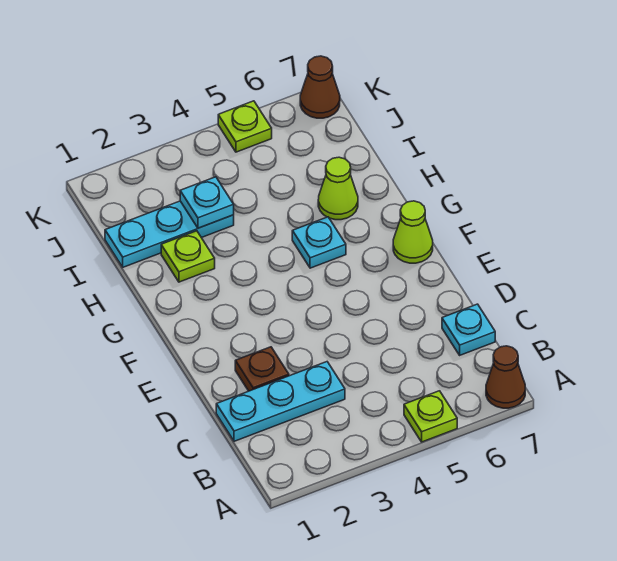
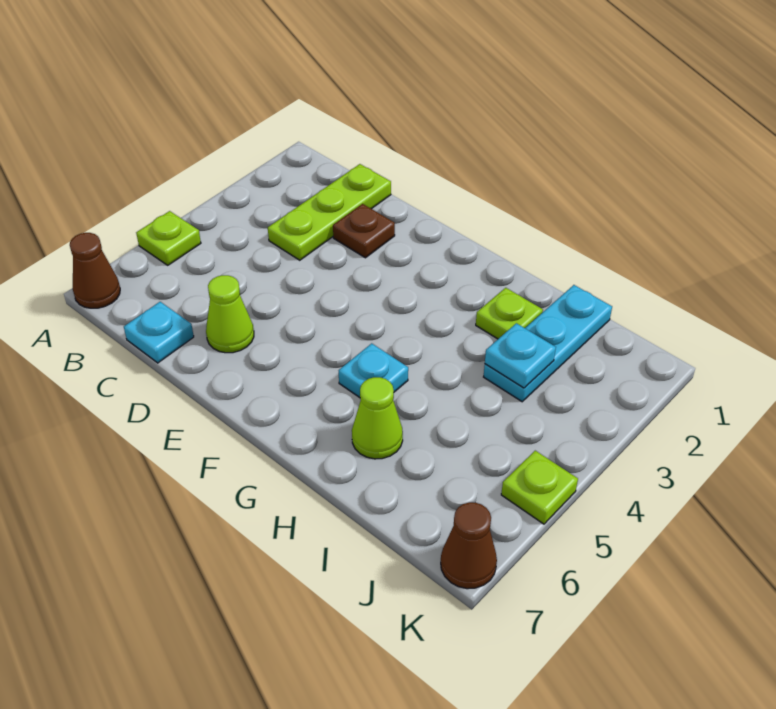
cyan 1x3 plate [216,362,345,441] -> lime 1x3 plate [268,164,391,260]
lime 1x1 cone [393,201,433,263] -> lime 1x1 cone moved to [206,275,254,353]

